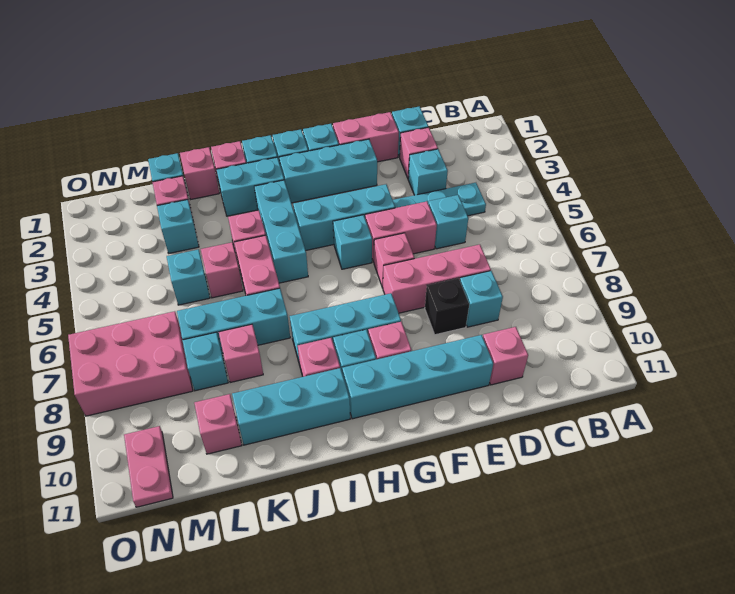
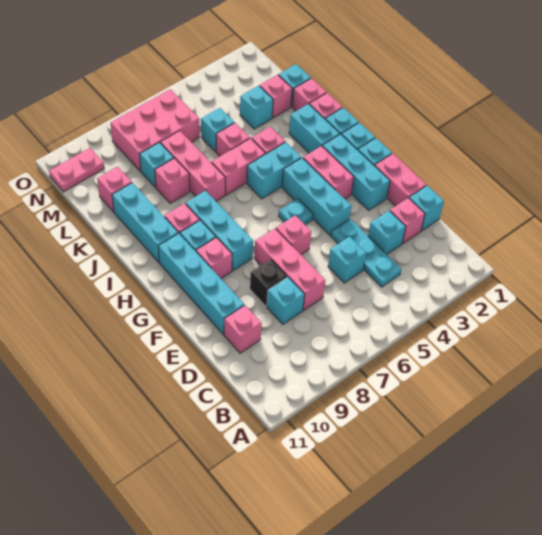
pink 1x2 brick [365,201,437,262] -> pink 1x2 brick moved to [303,146,354,199]
cyan 1x1 brick [333,215,372,269] -> cyan 1x1 plate [278,199,313,224]
cyan 1x3 brick [254,180,308,283] -> cyan 1x2 brick [247,142,301,199]
cyan 1x3 brick [177,288,290,353] -> pink 1x3 brick [160,131,225,201]
pink 2x3 brick [68,311,193,416] -> pink 2x3 brick turned to [111,89,200,171]

